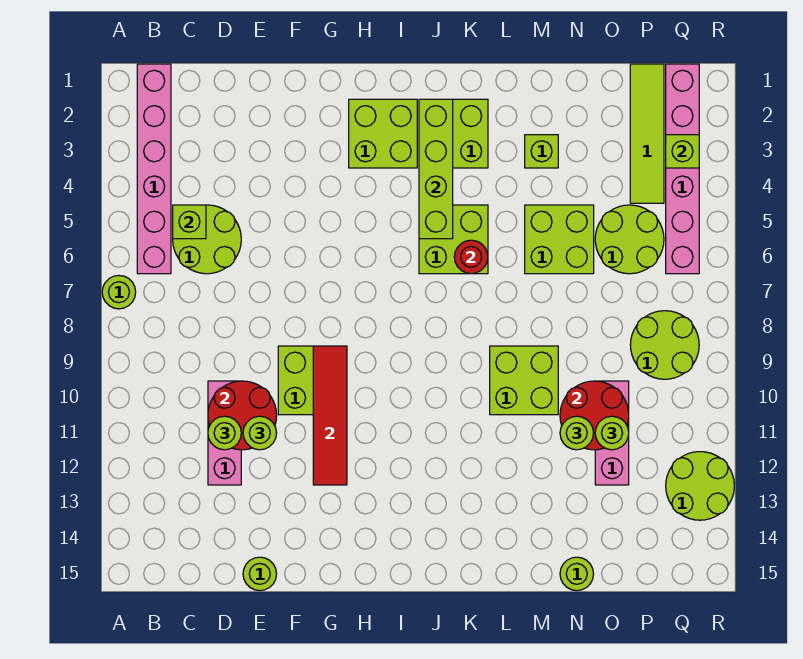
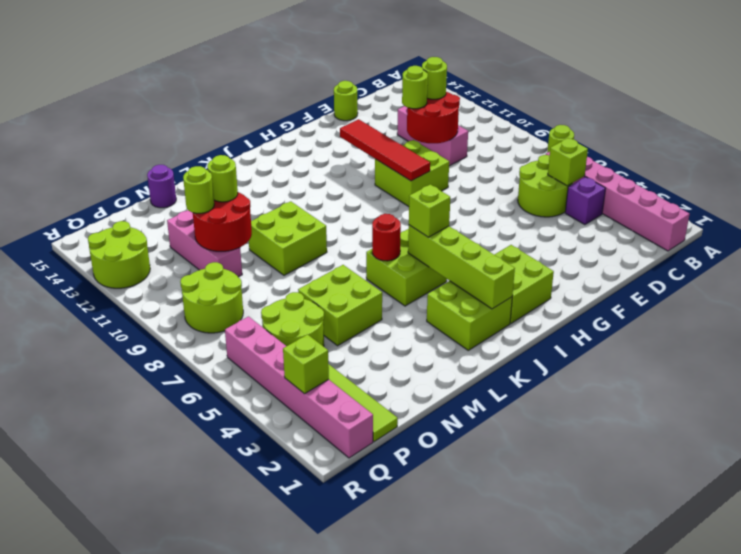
none -> purple 1x1 brick [565,177,606,225]
lime 1x1 brick [525,135,558,168] -> lime 1x1 brick moved to [409,184,450,237]
lime 1x1 round brick [560,557,593,591] -> purple 1x1 round brick [147,165,176,208]

